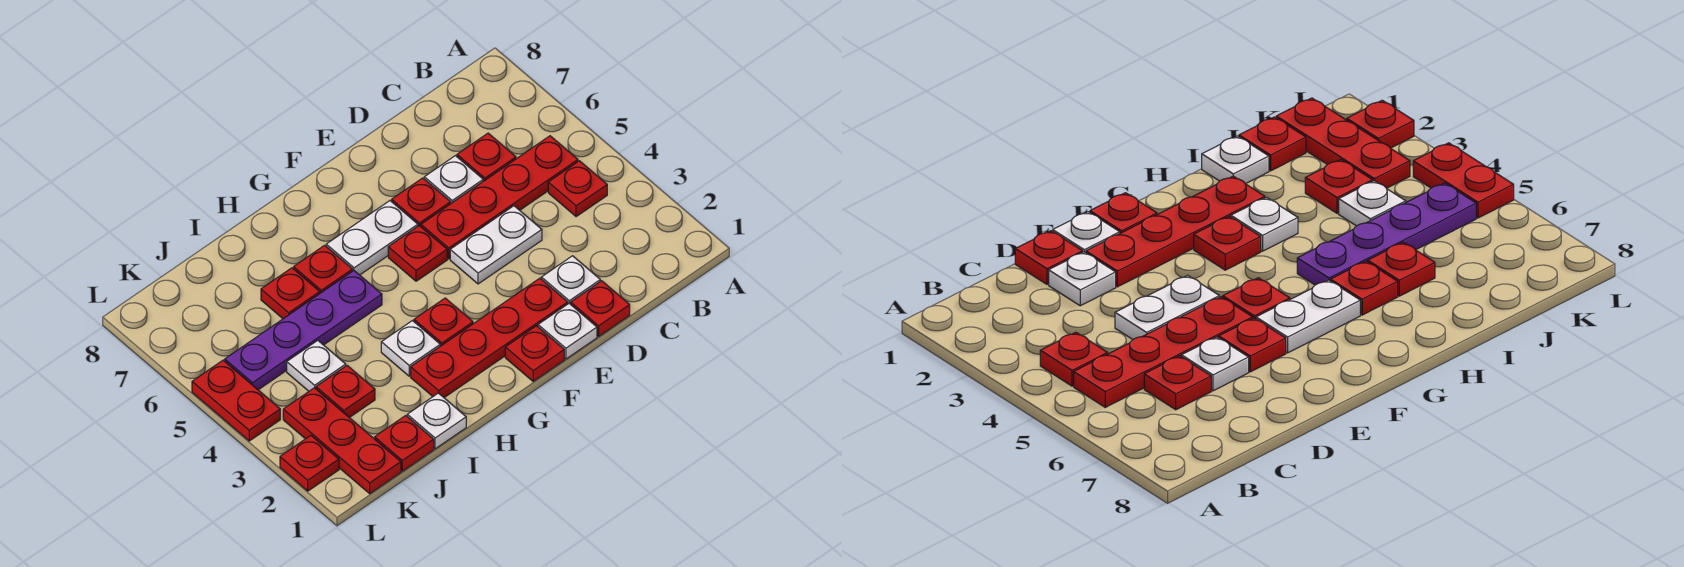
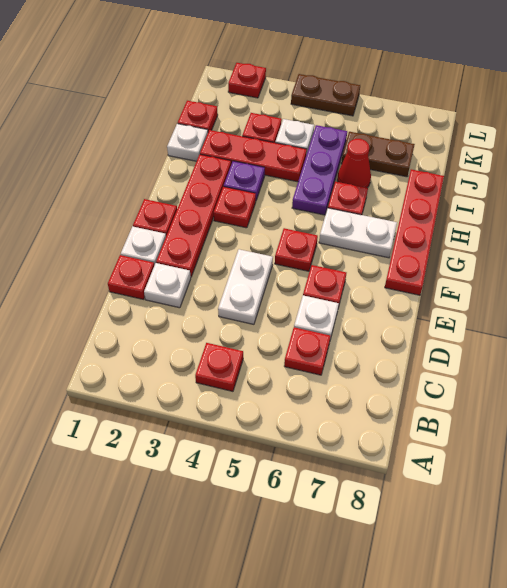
red 1x4 plate [421,136,578,259] -> red 1x4 plate moved to [385,169,444,295]
white 1x2 plate [326,201,418,275] -> white 1x2 plate turned to [319,208,397,258]
white 1x1 plate [381,321,440,376] -> purple 1x1 plate [224,161,265,200]
purple 1x4 plate [225,271,382,390] -> purple 1x3 plate [292,125,347,215]
red 1x1 plate [261,268,320,319] -> red 1x1 cone [337,139,371,188]
none -> brown 1x2 plate [341,132,415,177]
red 1x3 plate [283,388,401,494] -> red 1x3 plate moved to [200,130,307,182]
red 1x2 plate [192,360,280,441] -> brown 1x2 plate [291,74,360,116]

